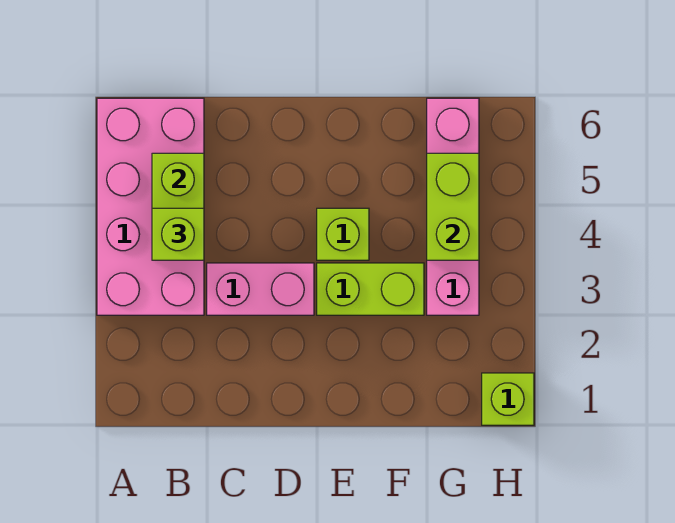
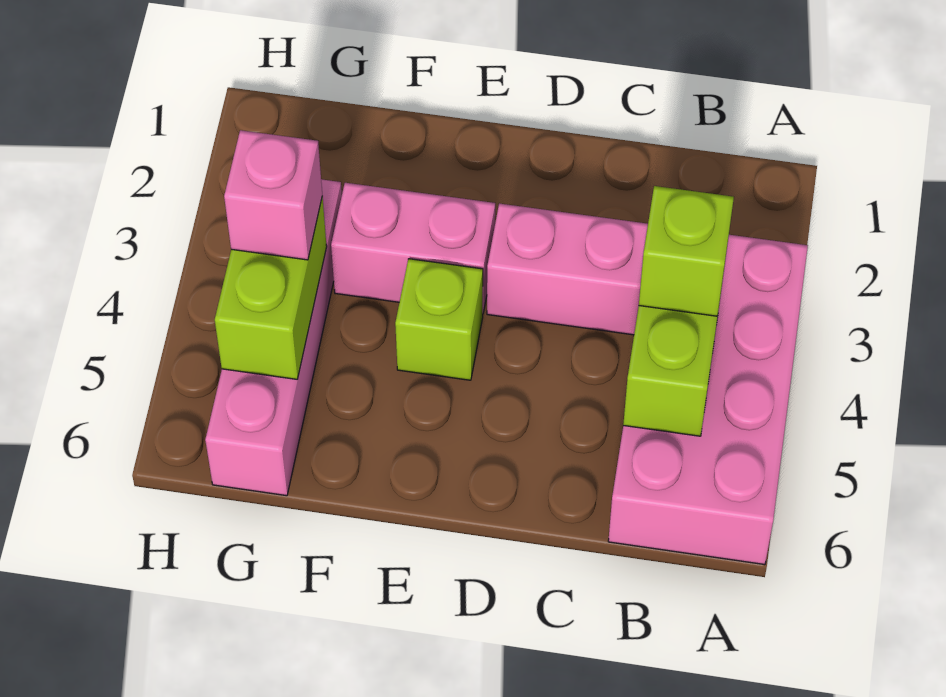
lime 1x2 brick [317,263,424,315] -> pink 1x2 brick [331,183,495,313]
none -> pink 1x1 brick [224,130,322,260]
lime 1x1 brick [482,373,534,425] -> none

